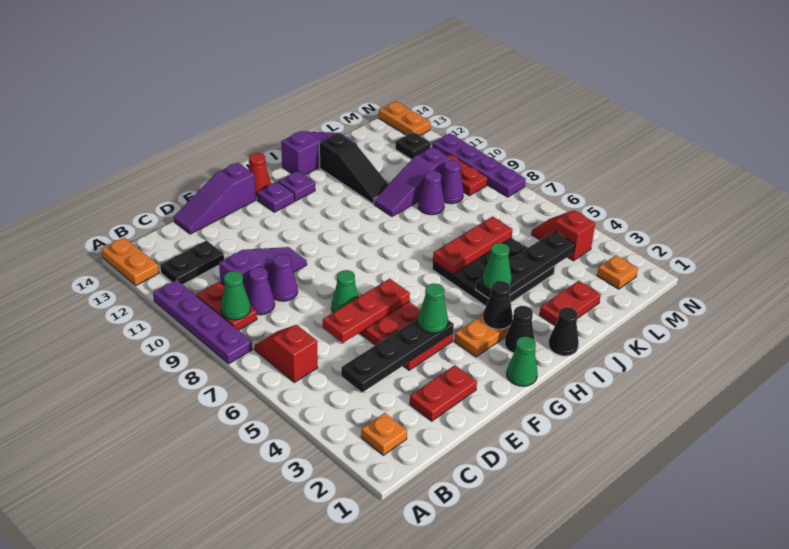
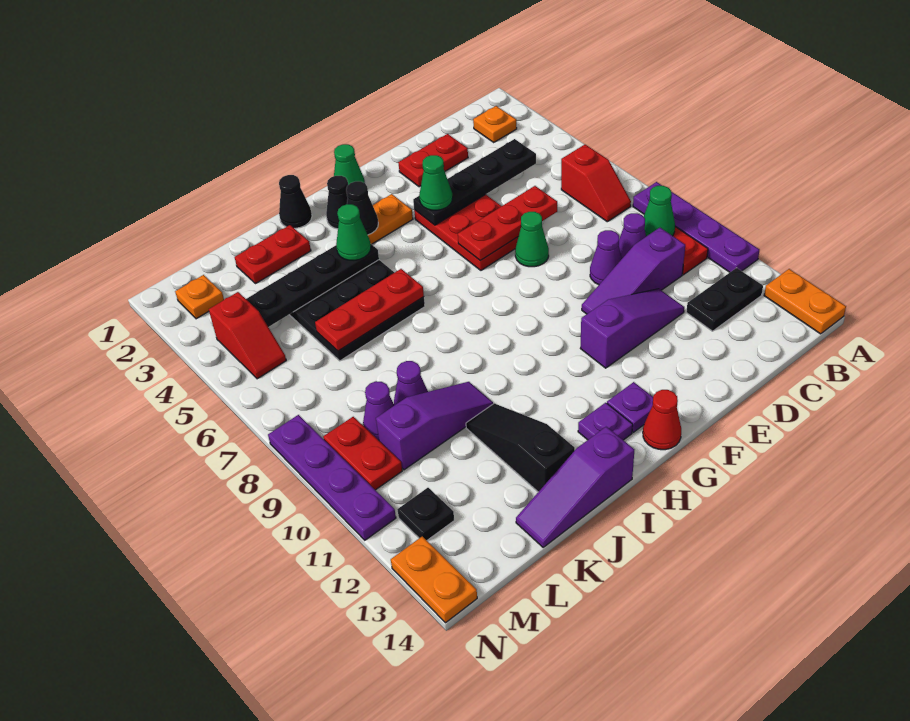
purple 1x3 slope [174,162,256,234] -> purple 1x3 slope moved to [580,289,684,368]

